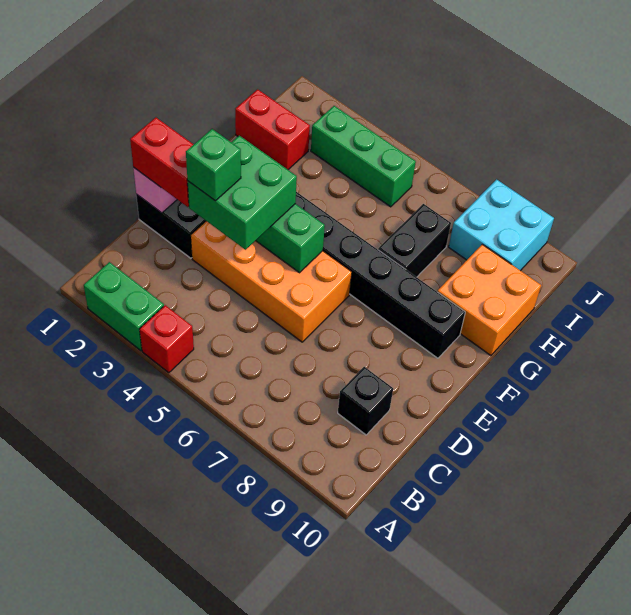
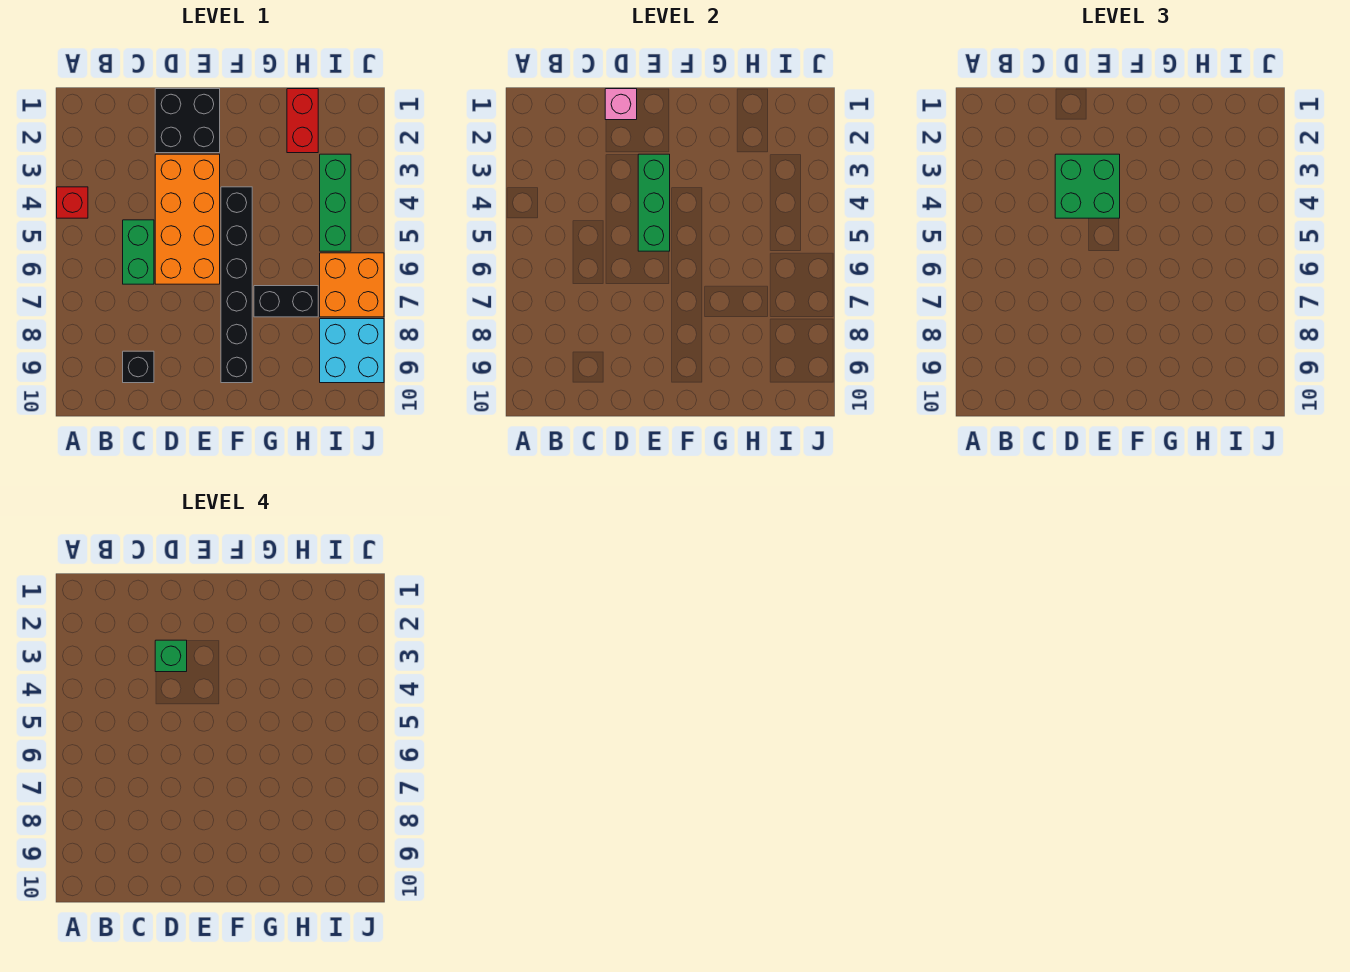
green 1x2 brick [84,262,164,351] -> green 1x2 brick moved to [123,220,154,284]
red 1x2 brick [130,117,194,207] -> none
orange 2x2 brick [437,244,541,355] -> orange 2x2 brick moved to [320,253,384,317]

